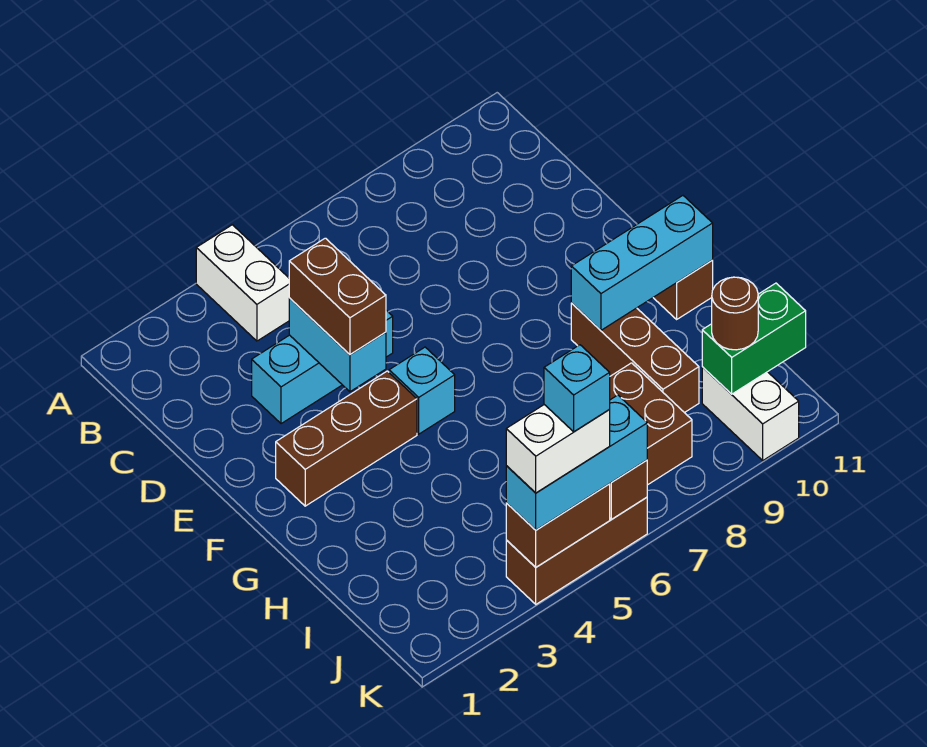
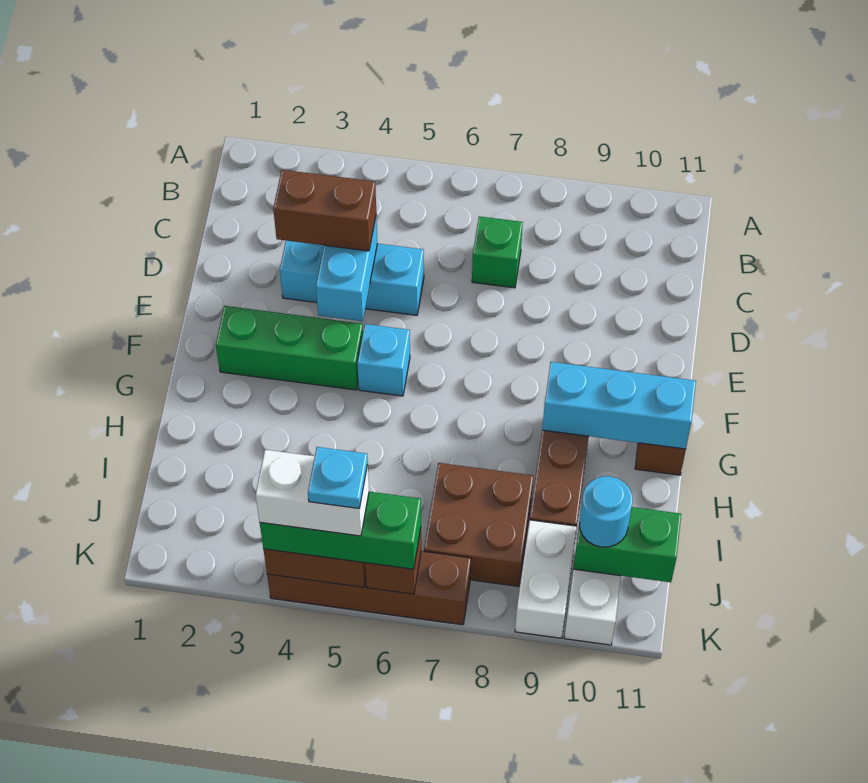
white 1x2 brick [196,225,289,341] -> white 1x2 brick moved to [515,520,577,638]
none -> green 1x1 brick [472,216,523,288]
brown 1x2 brick [289,238,386,355] -> brown 1x2 brick turned to [273,170,376,251]
brown 1x3 brick [276,371,417,506] -> green 1x3 brick [216,306,363,390]
brown 1x1 round brick [712,277,758,350] -> cyan 1x1 round brick [580,476,633,547]
brown 1x3 brick [506,497,647,604] -> brown 1x4 brick [267,551,471,625]
cyan 1x3 brick [506,395,647,530] -> green 1x3 brick [260,492,421,569]
cyan 1x1 brick [544,345,610,432] -> cyan 1x1 plate [308,447,368,508]

